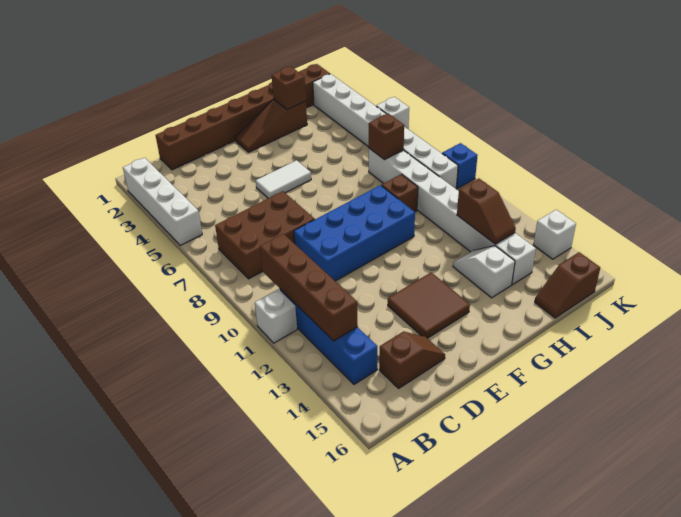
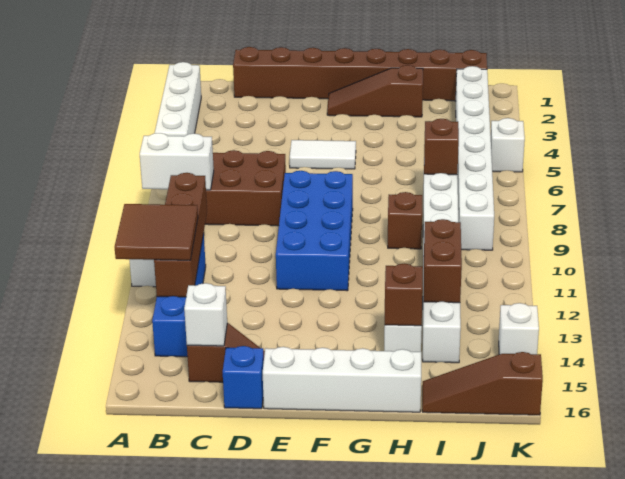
none -> white 1x2 brick [140,133,214,190]
none -> white 1x1 brick [184,283,227,346]
blue 2x4 brick [294,185,415,281] -> blue 2x4 brick turned to [276,171,353,291]
brown 2x2 tile [388,272,470,338] -> brown 2x2 tile moved to [115,204,198,260]
none -> white 1x4 brick [263,347,421,412]
brown 1x1 brick [272,67,306,110] -> brown 1x1 brick moved to [385,264,423,326]
brown 1x2 slope [457,179,516,244] -> brown 1x2 brick [424,219,462,303]
brown 1x2 slope [535,252,600,318] -> brown 1x3 slope [422,352,543,415]
blue 1x1 brick [442,143,478,189] -> blue 1x1 brick moved to [223,346,264,409]

